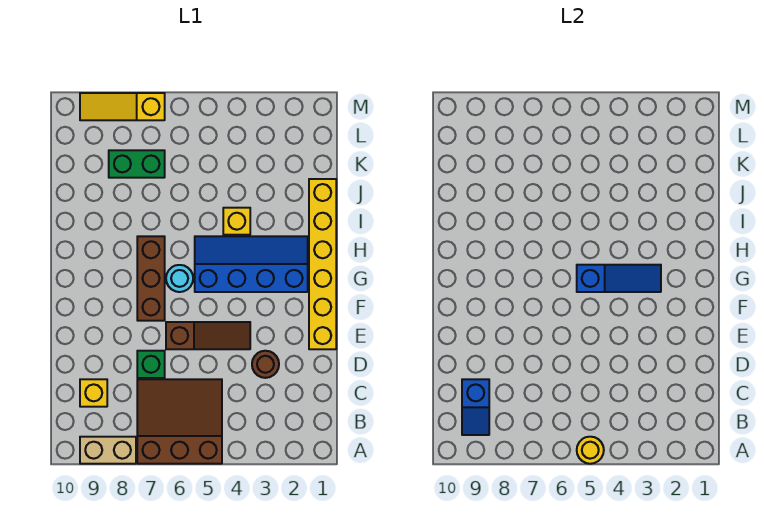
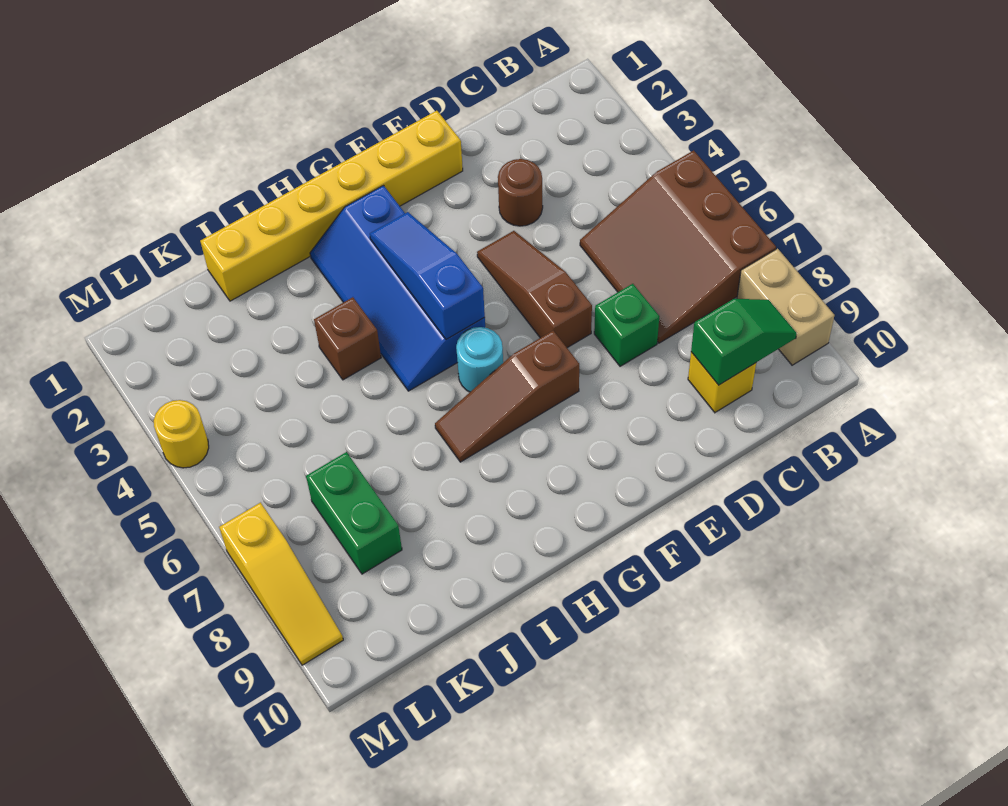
yellow 1x1 round brick [577,437,604,464] -> yellow 1x1 round brick moved to [154,400,209,468]
blue 1x2 slope [462,379,489,435] -> green 1x2 slope [691,299,797,385]
brown 1x3 brick [137,236,165,321] -> brown 1x3 slope [435,331,579,462]
yellow 1x1 brick [223,208,250,235] -> brown 1x1 brick [314,297,381,380]

